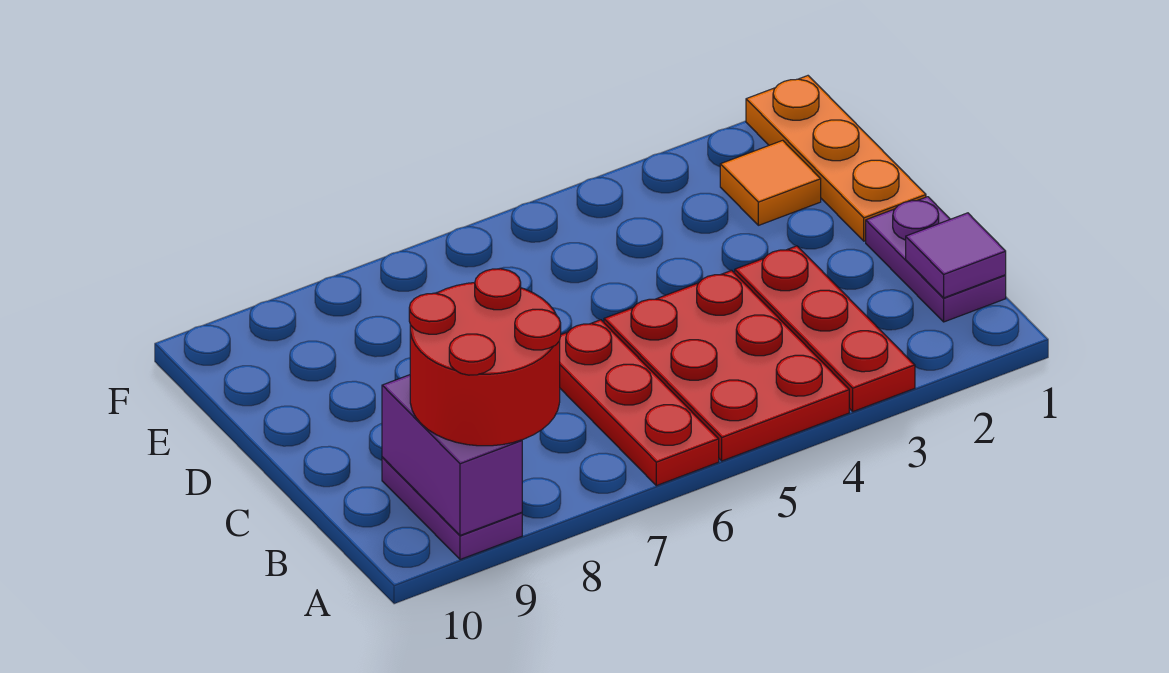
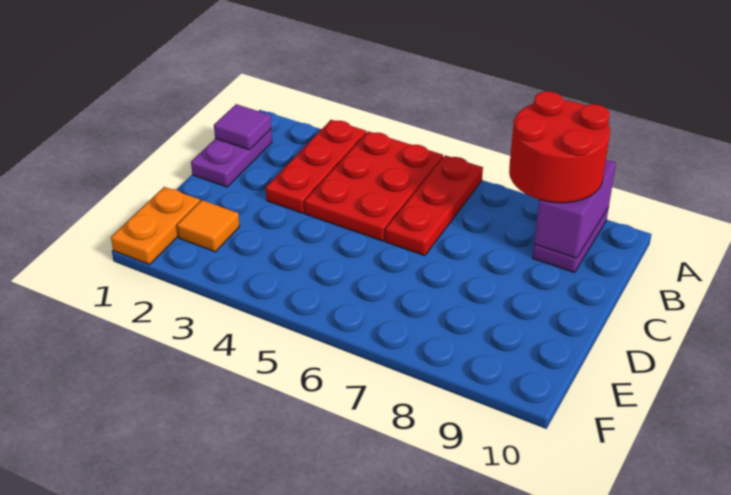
orange 1x3 plate [746,76,926,241] -> orange 1x2 plate [111,187,200,265]

